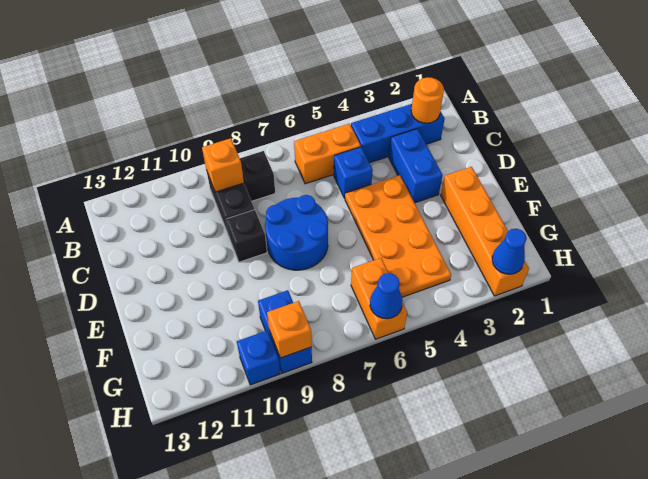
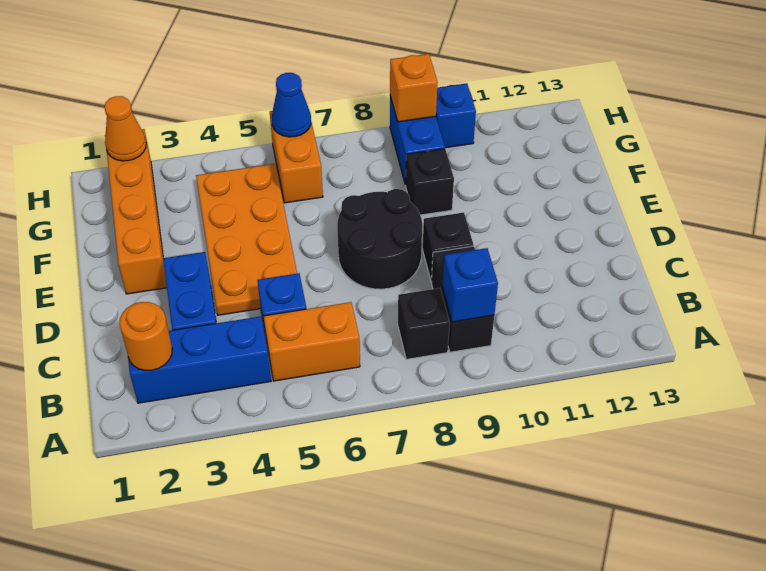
orange 1x1 brick [202,138,244,192] -> blue 1x1 brick [442,248,498,322]
blue 2x2 round brick [265,195,328,270] -> black 2x2 round brick [337,189,422,289]
none -> black 1x1 brick [406,149,454,215]
blue 1x1 cone [492,229,527,274] -> orange 1x1 cone [104,96,146,161]

